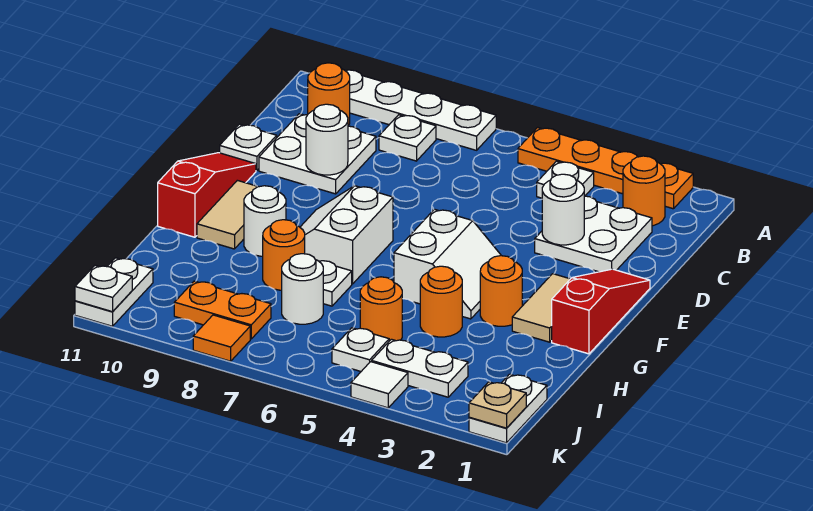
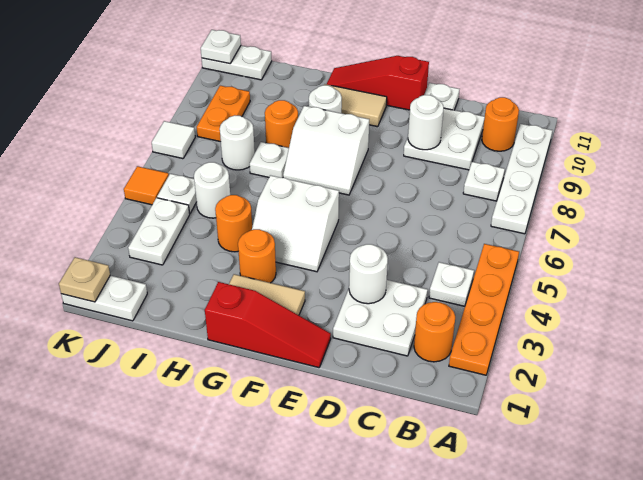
red 1x3 slope [158,153,256,237] -> red 1x3 slope turned to [327,56,429,110]
white 2x2 slope [300,186,393,284] -> white 2x2 slope turned to [283,106,369,195]
orange 1x1 round brick [360,277,402,341] -> white 1x1 round brick [194,162,230,218]
white 1x1 tile [351,362,408,408] -> white 1x1 tile moved to [152,121,195,159]
orange 1x1 tile [193,315,250,361] -> orange 1x1 tile moved to [124,166,169,205]

